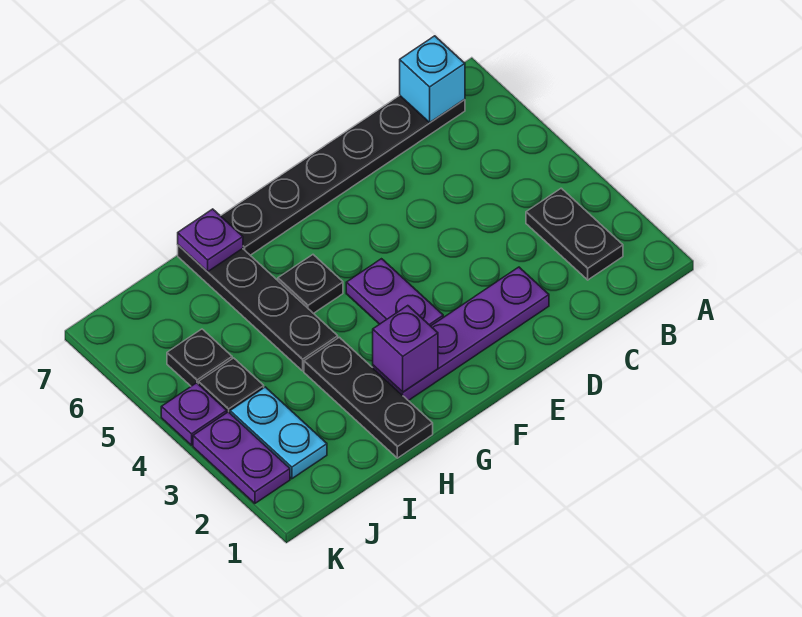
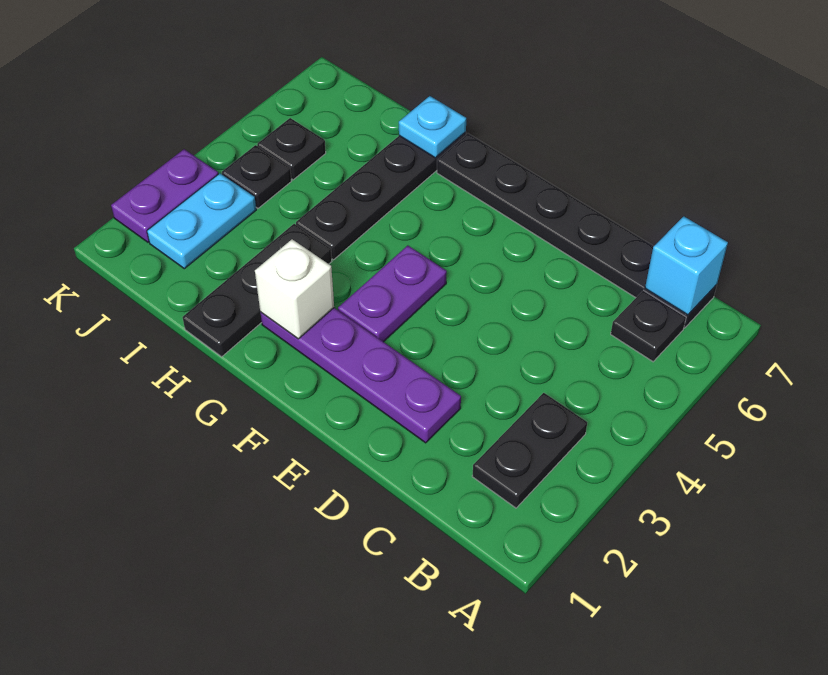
purple 1x1 brick [373,306,438,392] -> white 1x1 brick [255,239,334,339]
black 1x1 plate [278,255,343,314] -> black 1x1 plate moved to [611,291,686,362]
purple 1x1 plate [178,209,243,272] -> cyan 1x1 plate [399,96,466,158]
purple 1x1 plate [161,383,227,445] -> none

